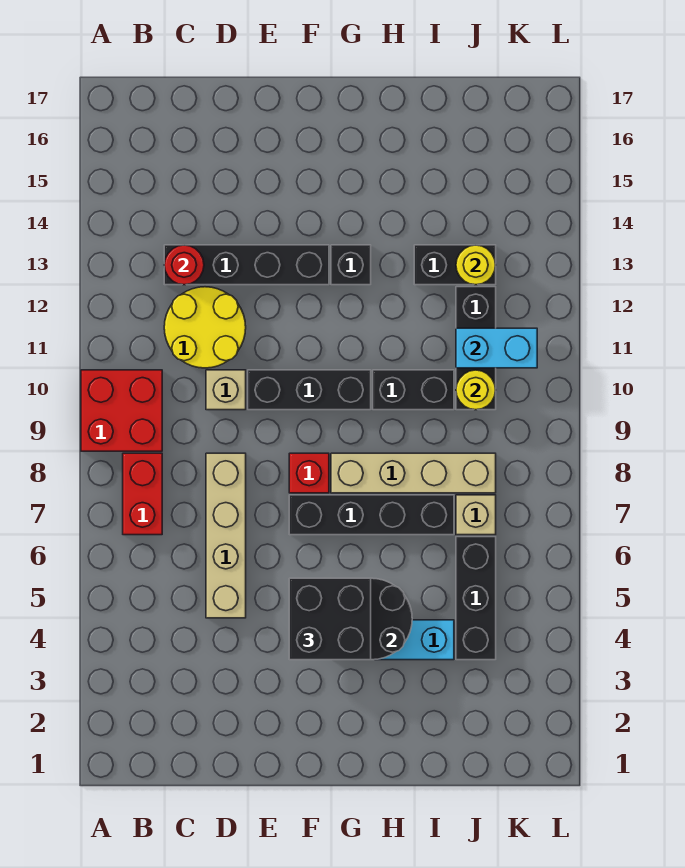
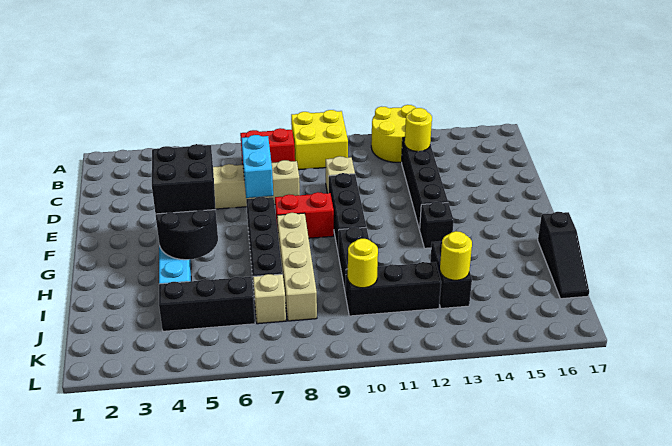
red 2x2 brick [81,370,162,451] -> yellow 2x2 brick [291,110,348,170]
yellow 2x2 round brick [164,287,246,368] -> yellow 2x2 round brick moved to [371,105,416,162]
red 1x1 round brick [164,245,204,285] -> yellow 1x1 round brick [405,108,432,151]
red 1x1 brick [289,453,329,493] -> red 1x2 brick [275,192,334,238]
none -> black 1x3 slope [538,212,589,299]
cyan 1x2 brick [456,328,537,368] -> cyan 1x2 brick moved to [241,135,273,198]

